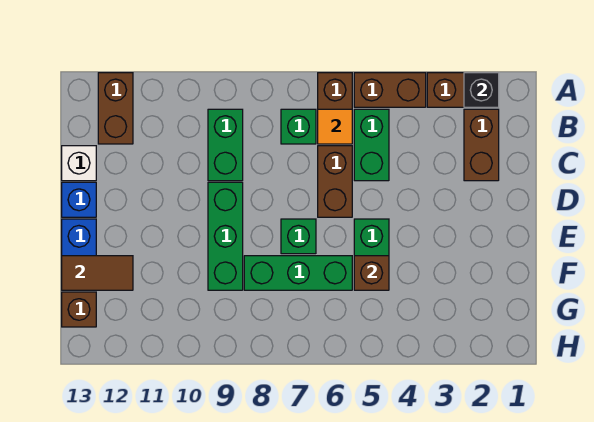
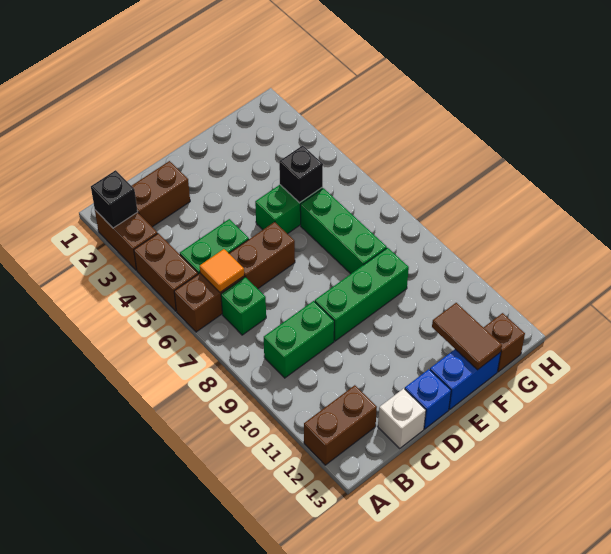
green 1x1 brick [281,219,316,254] -> none
brown 1x1 brick [354,256,389,290] -> black 1x1 brick [279,145,323,203]

